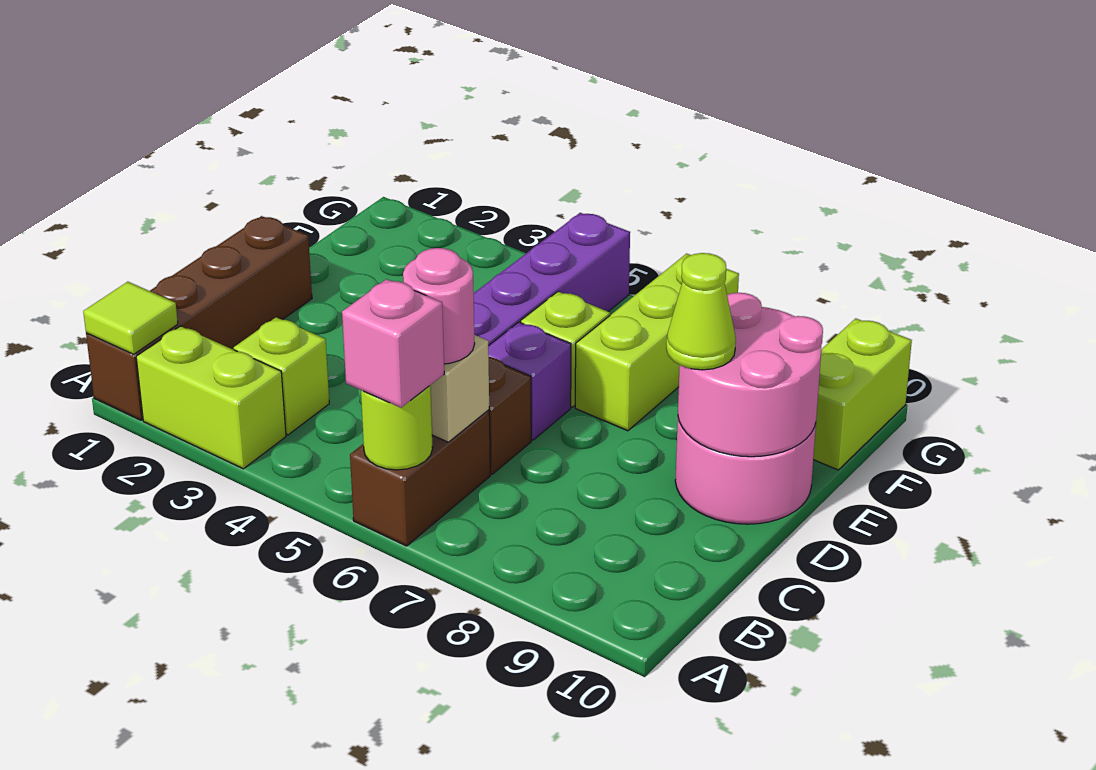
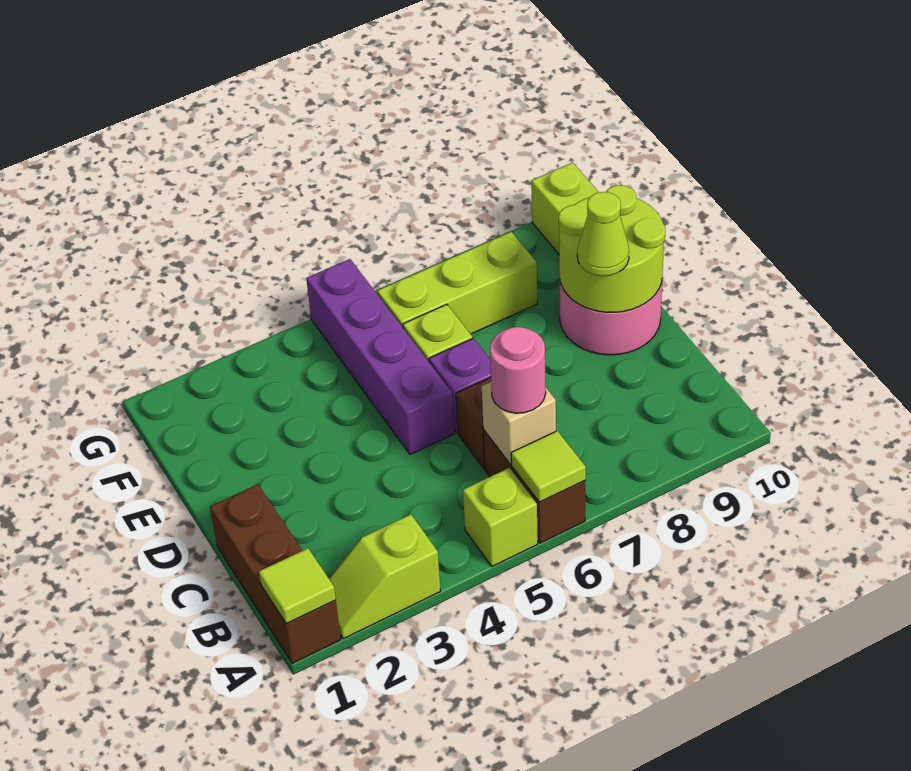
brown 1x4 brick [86,216,312,420] -> brown 1x3 brick [210,484,341,663]
lime 1x2 brick [136,326,286,469] -> lime 1x2 slope [329,514,441,639]
lime 1x1 round brick [361,385,433,470] -> lime 1x1 tile [511,431,586,502]
pink 1x1 brick [342,279,444,408] -> none
lime 1x1 brick [234,317,329,435] -> lime 1x1 brick moved to [463,468,538,566]
pink 2x2 round brick [678,293,823,457] -> lime 2x2 round brick [559,185,665,312]
lime 1x3 brick [575,254,739,431] -> lime 1x3 brick turned to [377,232,537,334]

